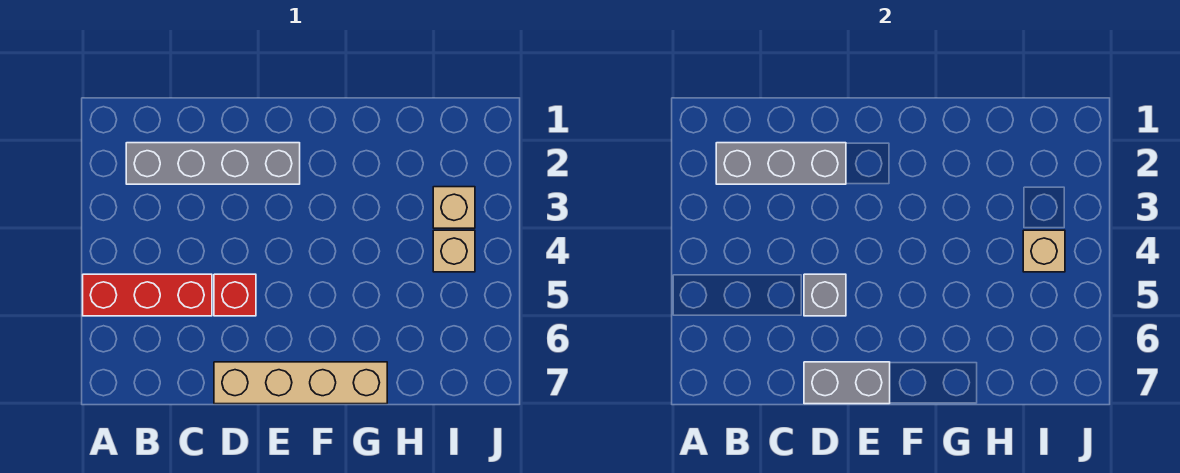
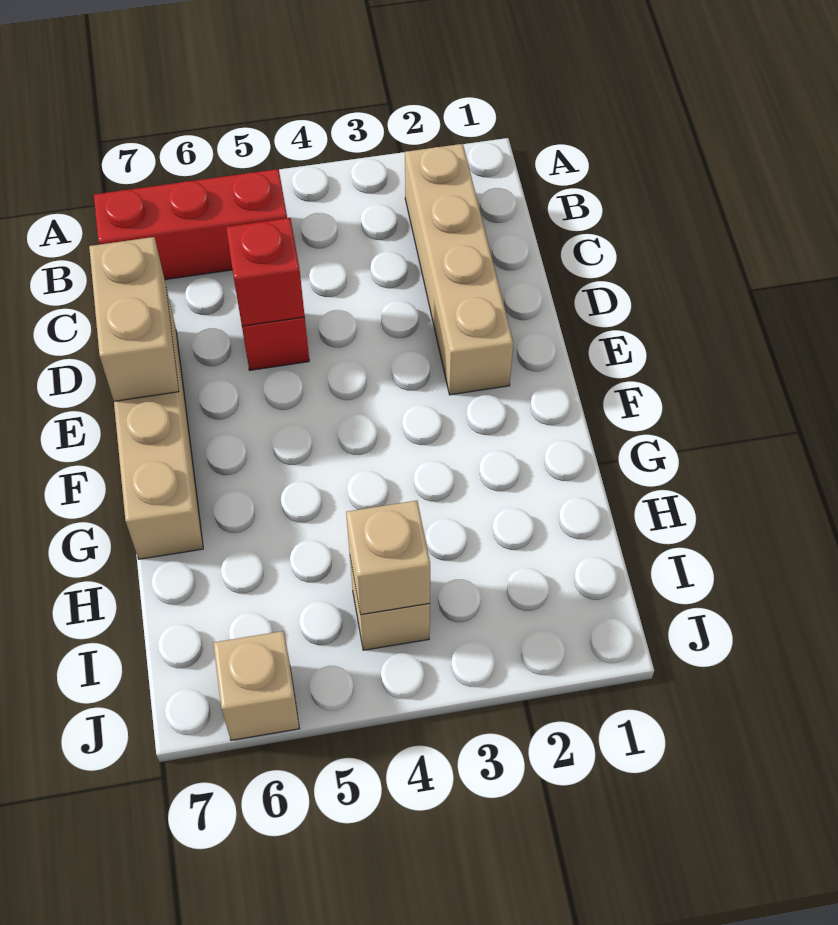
red 1x3 brick [83,274,212,316] -> red 1x3 brick turned to [94,169,287,280]
grey 1x4 brick [126,143,300,184] -> tan 1x4 brick [405,144,513,395]
grey 1x3 brick [716,143,846,184] -> none
grey 1x1 brick [804,274,846,316] -> red 1x1 brick [226,218,305,326]
grey 1x2 brick [804,362,890,404] -> tan 1x2 brick [89,237,179,401]
tan 1x1 brick [433,187,475,228] -> tan 1x1 brick moved to [213,631,300,740]

